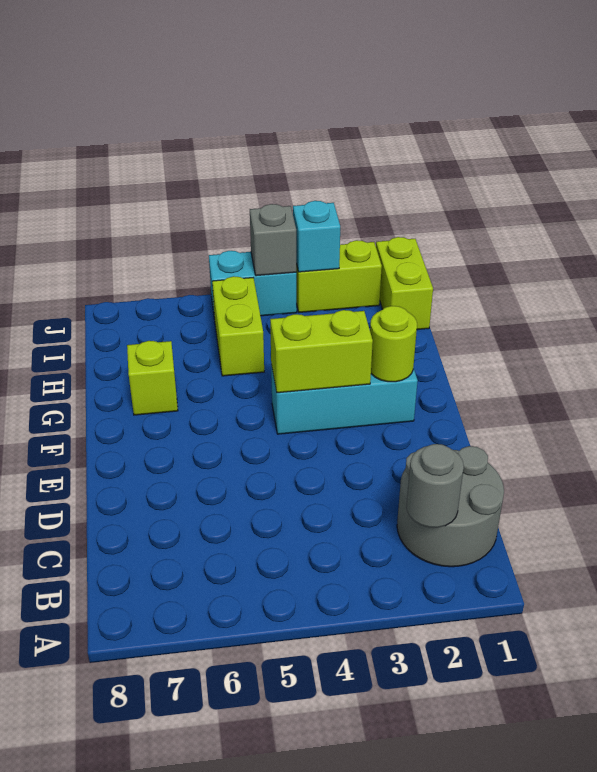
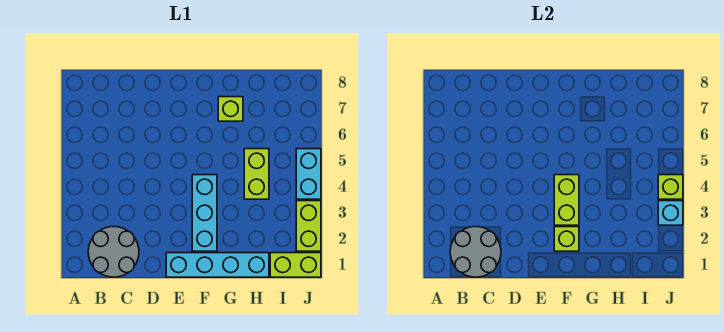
grey 1x1 round brick [407,444,464,528] -> grey 2x2 round brick [450,227,501,277]
none -> cyan 1x4 brick [166,253,269,277]
lime 1x1 round brick [370,306,417,382] -> lime 1x1 brick [554,227,579,251]
lime 1x2 brick [212,276,264,376] -> lime 1x2 brick turned to [244,149,269,199]
grey 1x1 brick [250,204,296,276] -> lime 1x1 brick [658,175,683,199]

